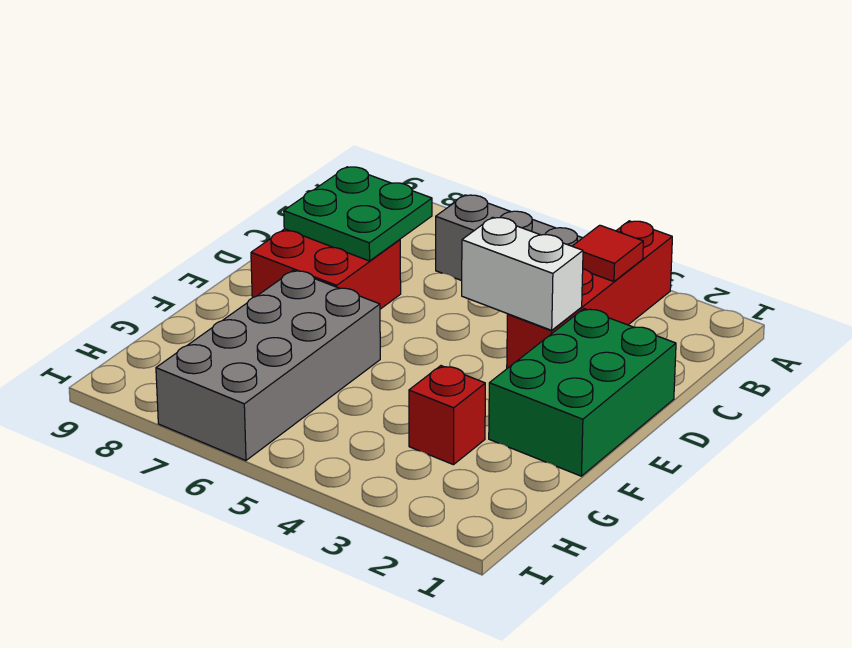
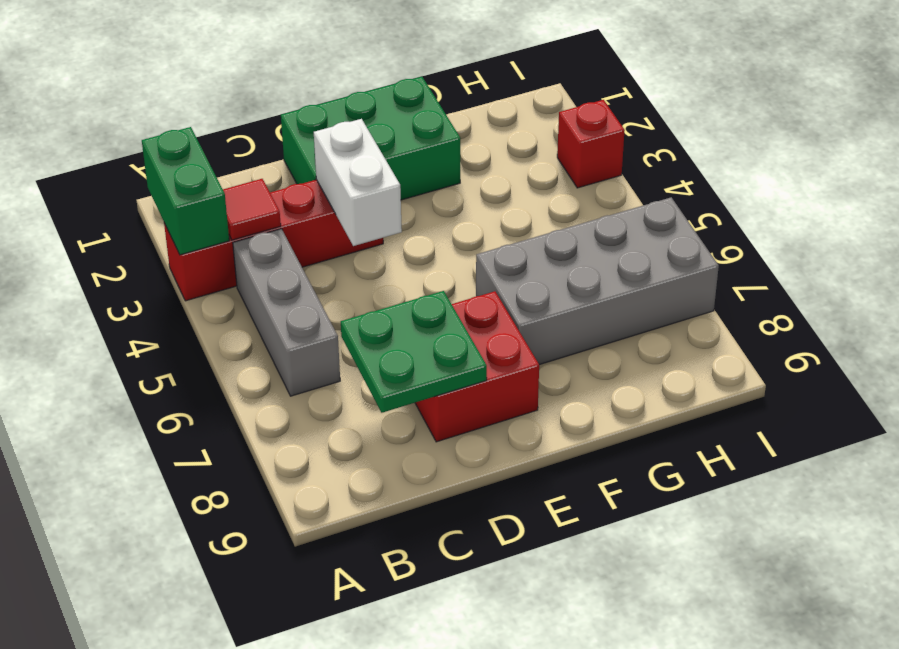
none -> green 1x2 brick [142,127,229,255]
red 1x1 brick [409,366,485,465] -> red 1x1 brick moved to [557,100,625,188]

